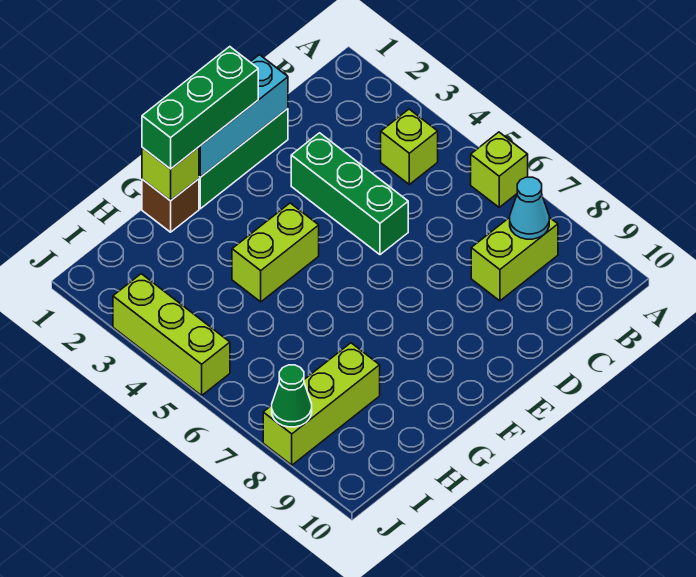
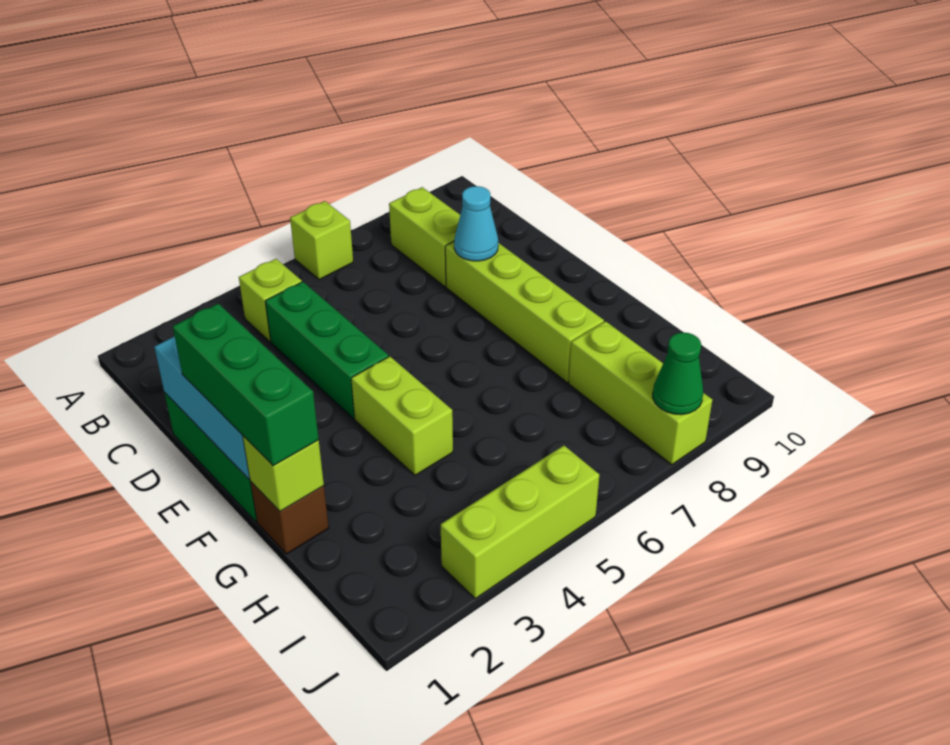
cyan 1x1 cone [510,177,549,239] -> cyan 1x1 cone moved to [454,186,498,261]
green 1x3 brick [291,133,408,255] -> green 1x3 brick turned to [265,282,389,419]
none -> lime 1x4 brick [445,242,604,382]

